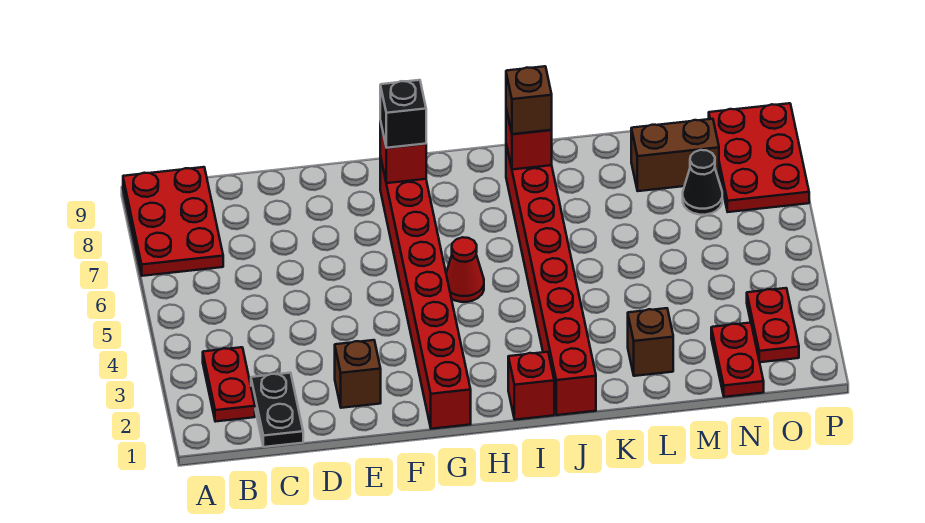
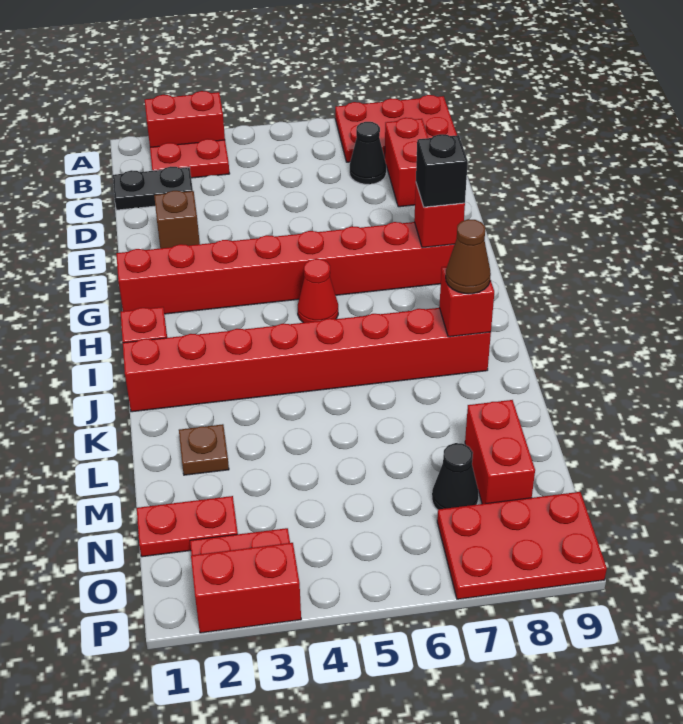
none -> red 1x2 brick [145,91,225,147]
none -> black 1x1 cone [350,122,386,184]
none -> red 1x2 brick [385,118,428,207]
brown 1x1 brick [506,66,552,134] -> brown 1x1 cone [446,219,491,294]
brown 1x1 brick [628,308,673,376] -> brown 1x1 plate [179,424,229,475]
brown 1x2 brick [631,119,719,191] -> red 1x2 brick [465,400,535,504]
none -> red 1x2 brick [191,543,301,633]

